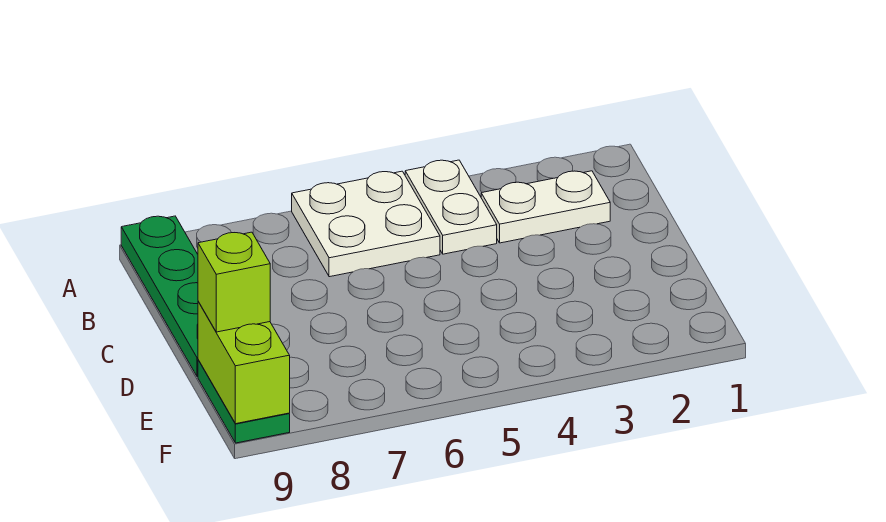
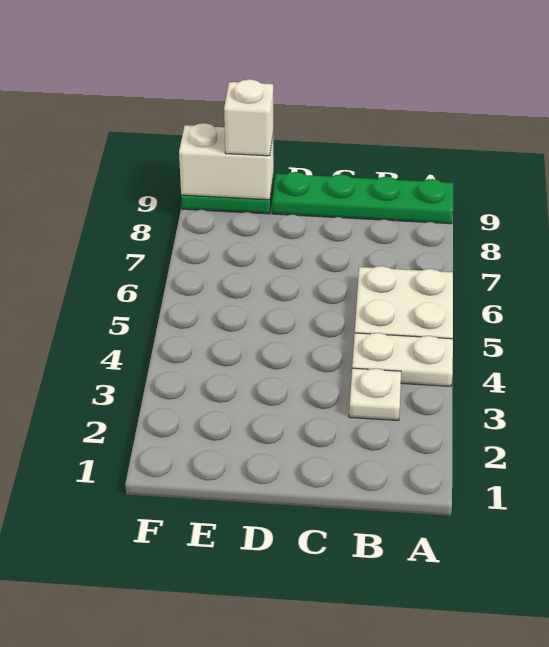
white 1x2 plate [481,171,610,243] -> white 1x1 plate [349,368,401,420]
lime 1x2 brick [198,302,290,424] -> white 1x2 brick [179,123,274,200]
lime 1x1 brick [198,232,270,332] -> white 1x1 brick [224,79,273,156]

